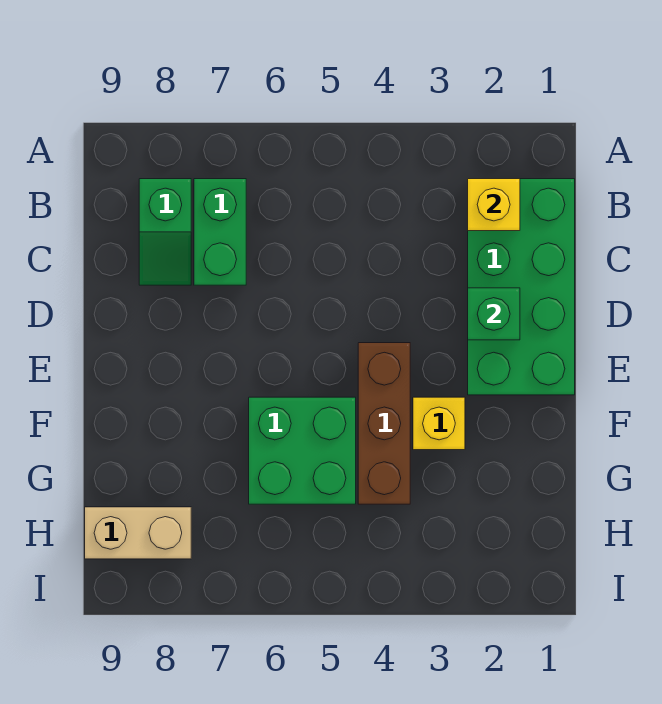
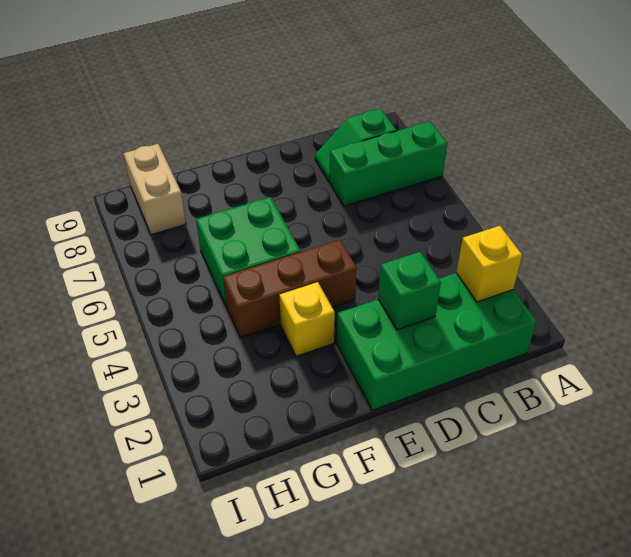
green 1x2 brick [194,179,246,285] -> green 1x3 brick [330,122,447,206]

